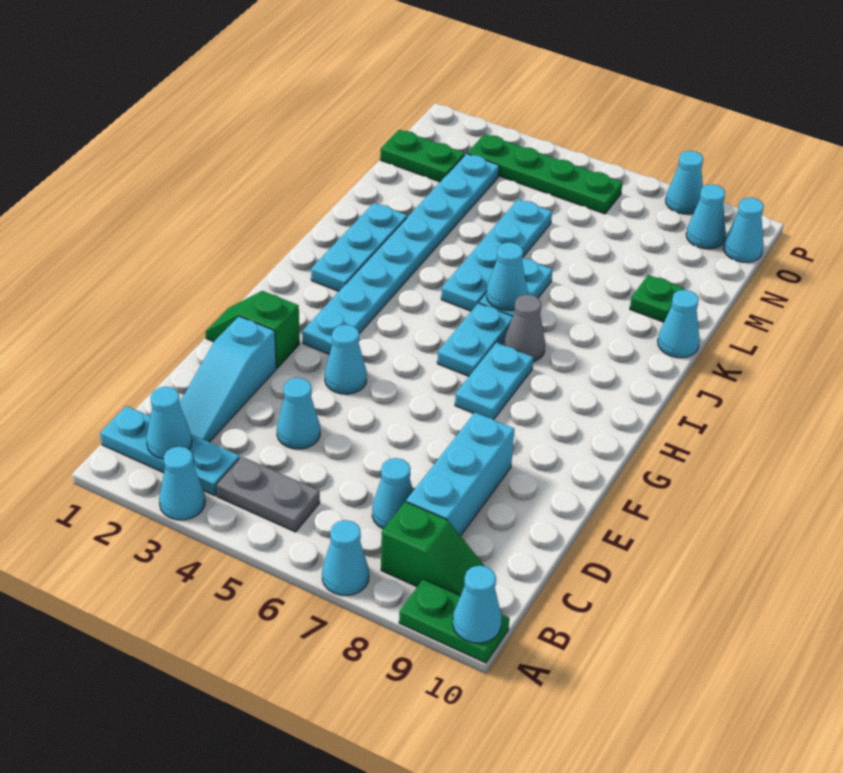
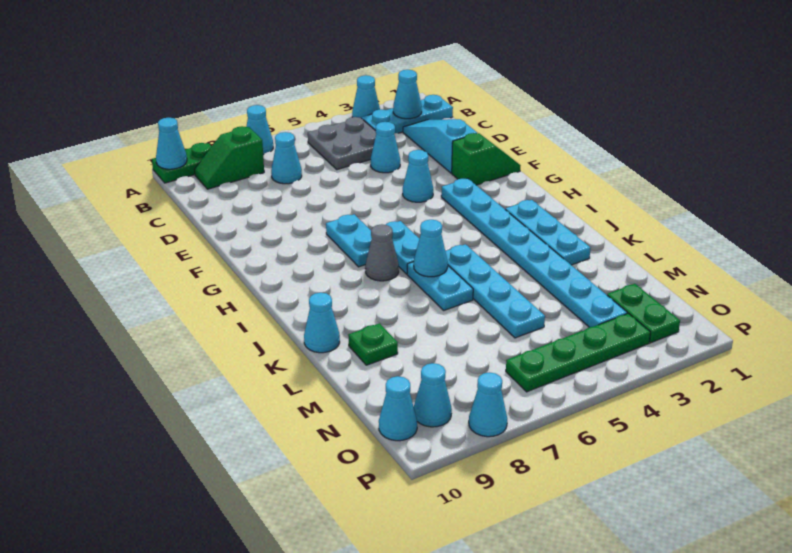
grey 1x2 plate [216,456,320,532] -> grey 2x2 plate [308,117,376,170]
cyan 1x3 brick [406,413,514,536] -> none
green 1x2 plate [380,130,465,182] -> green 1x2 plate turned to [607,284,680,343]

